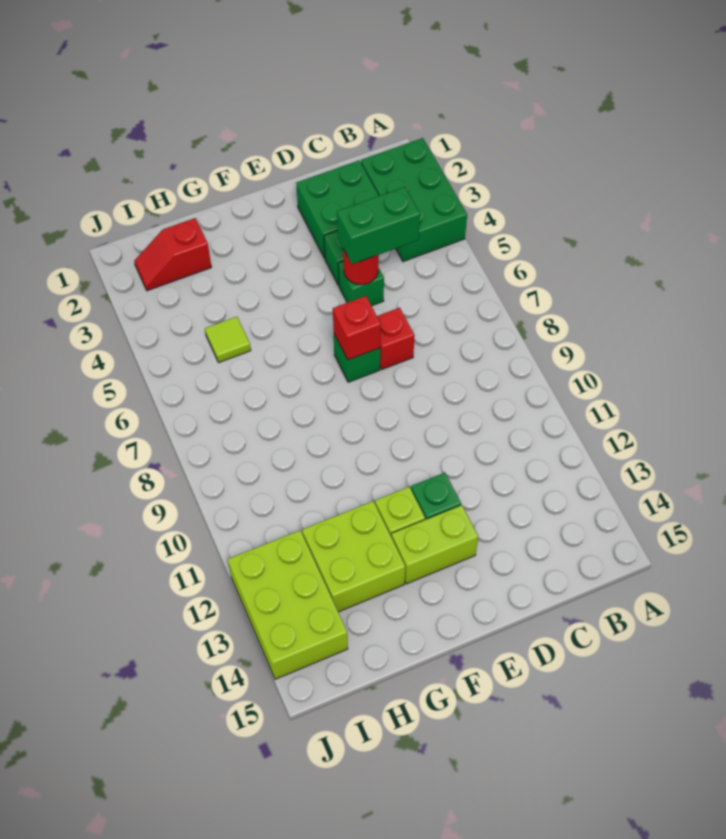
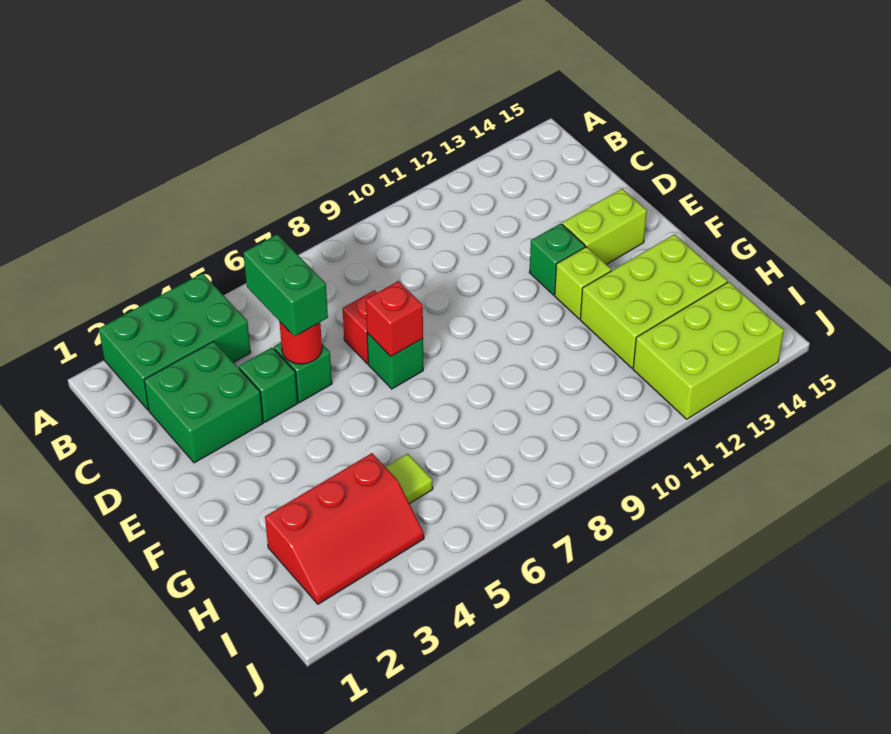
lime 1x2 brick [391,505,478,584] -> lime 1x2 brick turned to [562,189,647,264]
lime 2x2 brick [302,501,405,612] -> lime 2x3 brick [580,234,727,368]
red 1x2 slope [134,218,211,291] -> red 2x3 slope [265,453,424,604]

